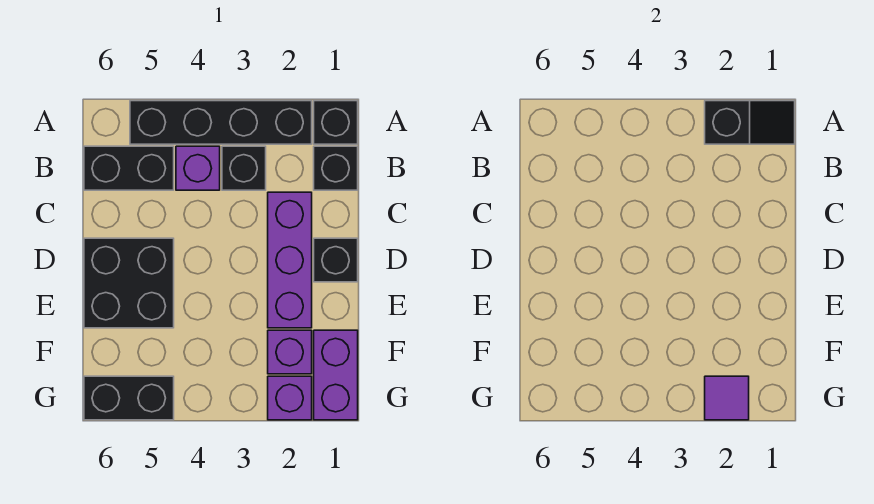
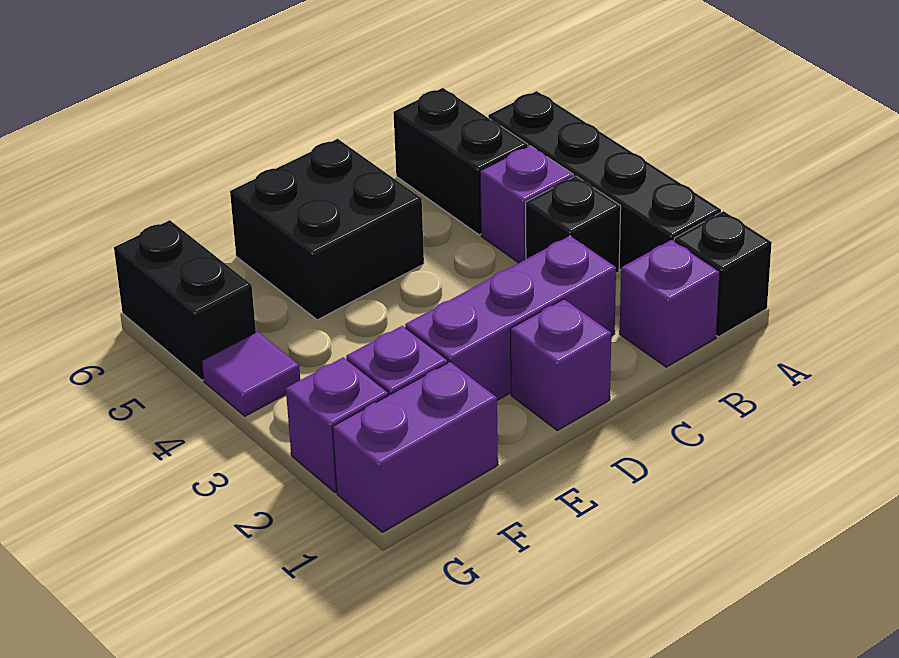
black 1x2 slope [705,101,795,144] -> none
black 1x1 brick [314,146,358,190] -> purple 1x1 brick [620,240,720,367]
black 1x1 brick [314,238,358,282] -> purple 1x1 brick [510,299,611,431]
purple 1x1 tile [705,376,749,420] -> purple 1x1 tile moved to [202,332,300,416]

